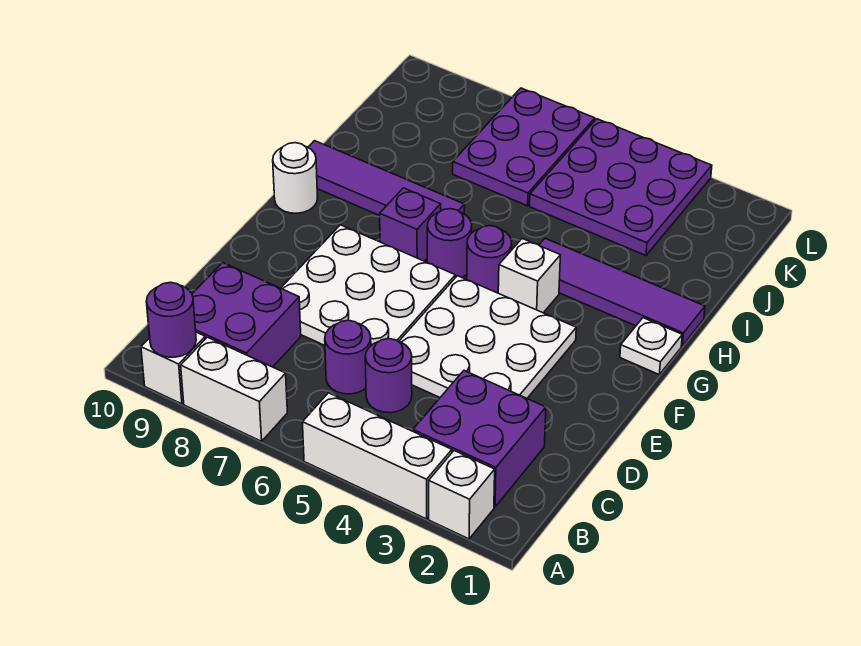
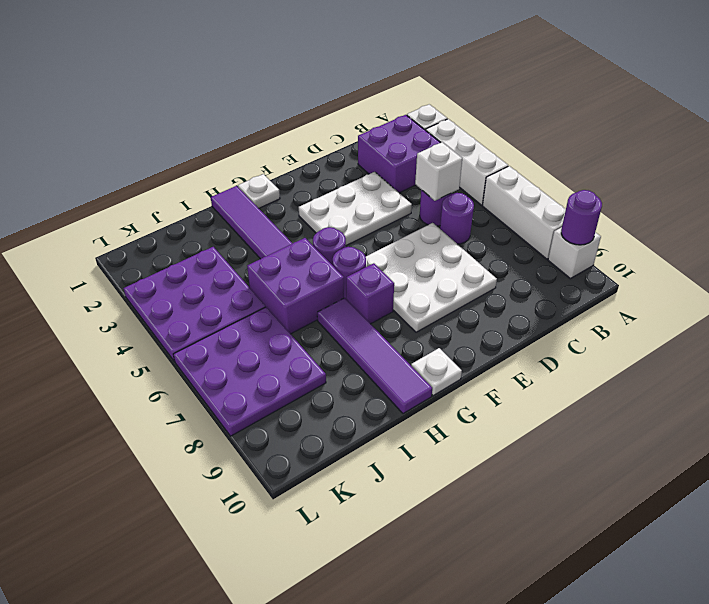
white 1x2 brick [181,337,287,441] -> white 1x3 brick [482,166,566,259]
purple 2x2 brick [192,263,301,367] -> purple 2x2 brick moved to [247,238,344,334]
white 3x3 plate [399,276,576,398] -> white 2x3 plate [299,172,412,245]
white 1x1 brick [498,239,560,313] -> white 1x1 brick moved to [415,142,462,201]
white 1x1 round brick [273,143,317,213] -> white 1x1 plate [411,348,462,396]
purple 2x3 plate [453,88,595,206] -> purple 3x3 plate [173,307,326,436]

